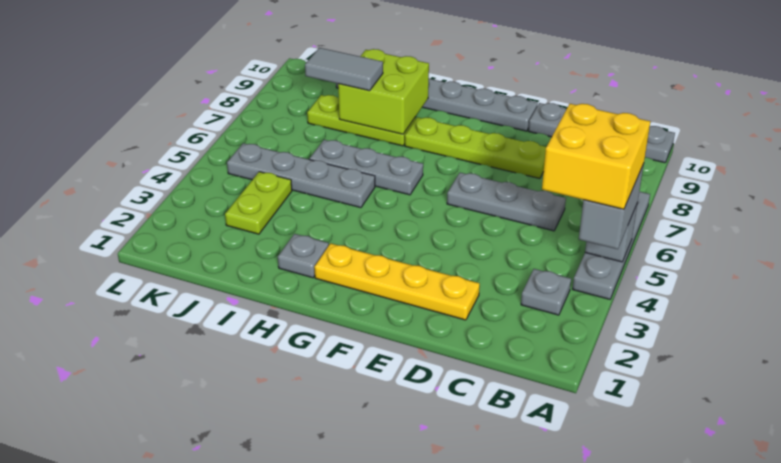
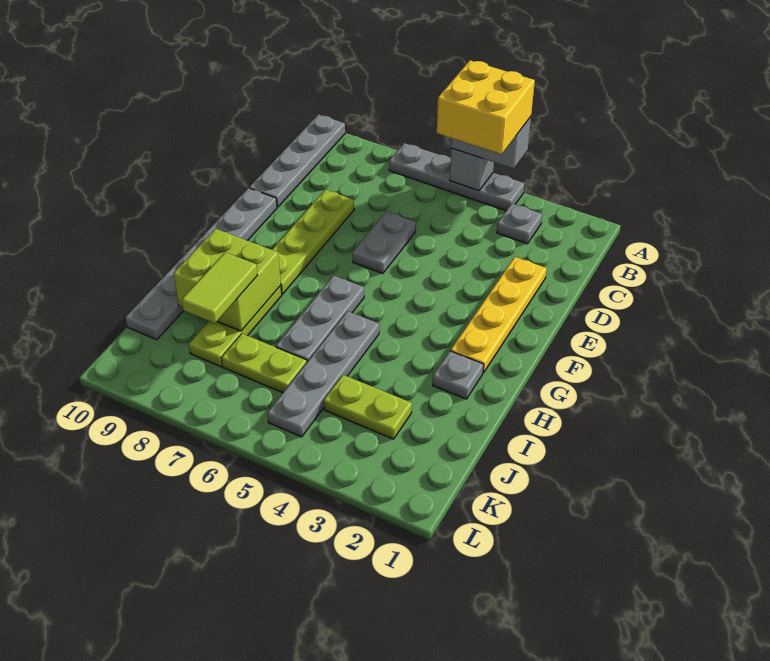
grey 1x3 plate [447,173,566,231] -> grey 1x2 plate [352,211,416,274]
grey 1x2 tile [305,48,383,91] -> lime 1x2 tile [182,252,257,323]
none -> lime 1x2 plate [221,334,307,393]

